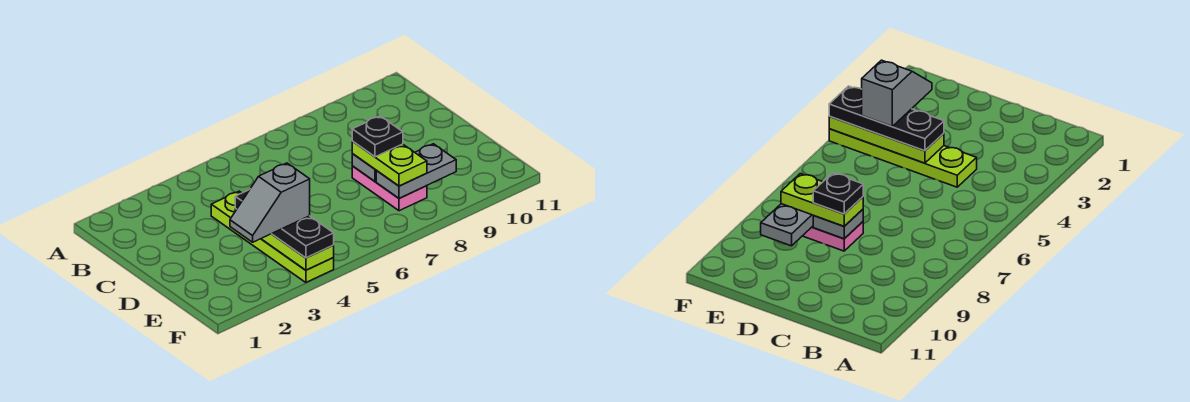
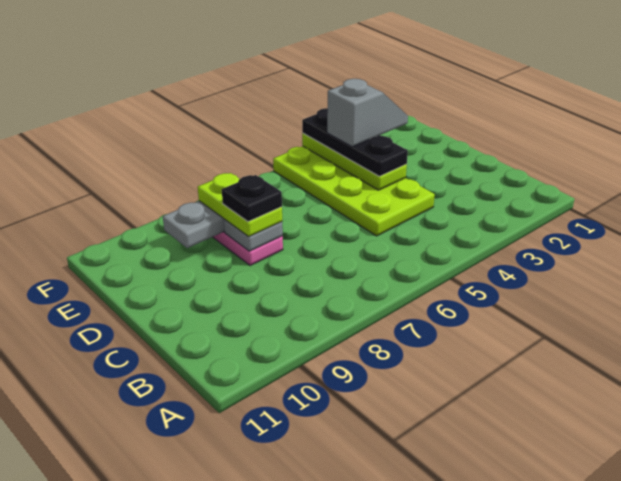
lime 1x4 plate [211,191,334,282] -> lime 2x4 plate [273,146,435,236]

